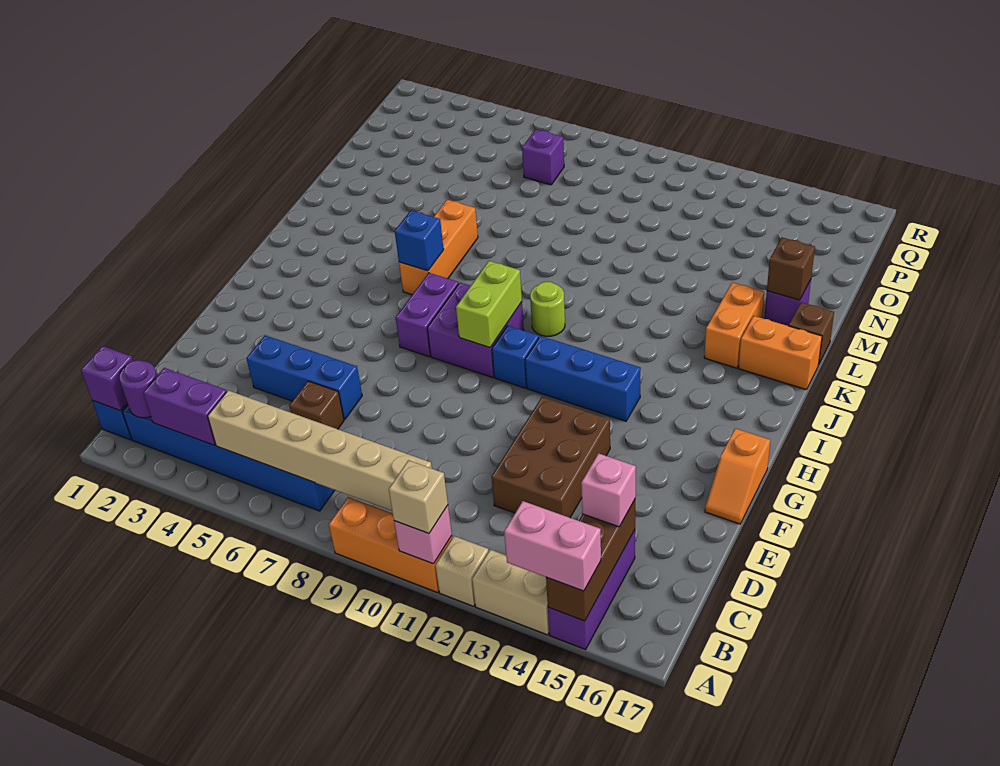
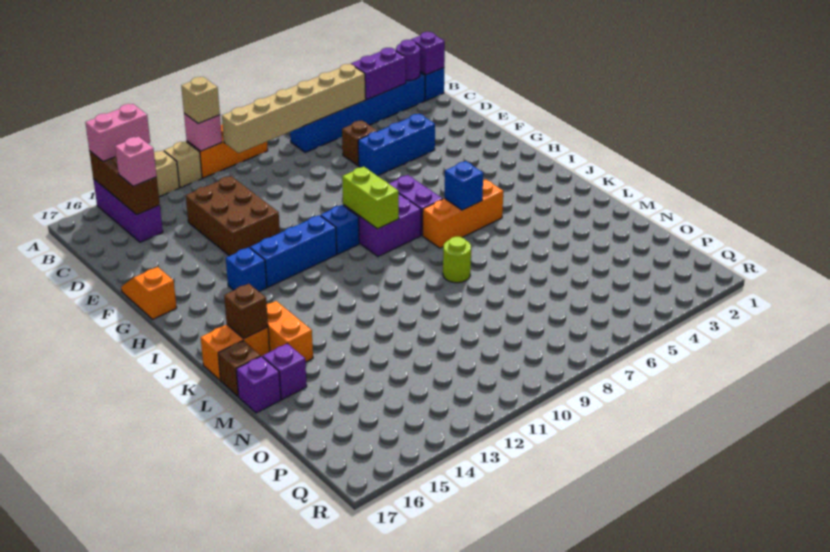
none -> blue 1x1 brick [226,247,267,292]
orange 1x3 brick [399,200,478,295] -> orange 1x3 brick turned to [423,179,503,248]
lime 1x1 round brick [530,282,565,336] -> lime 1x1 round brick moved to [443,237,471,283]
brown 1x1 brick [767,238,815,300] -> brown 1x1 brick moved to [224,284,268,338]
purple 1x1 brick [522,129,564,185] -> purple 1x1 brick moved to [236,356,281,413]

